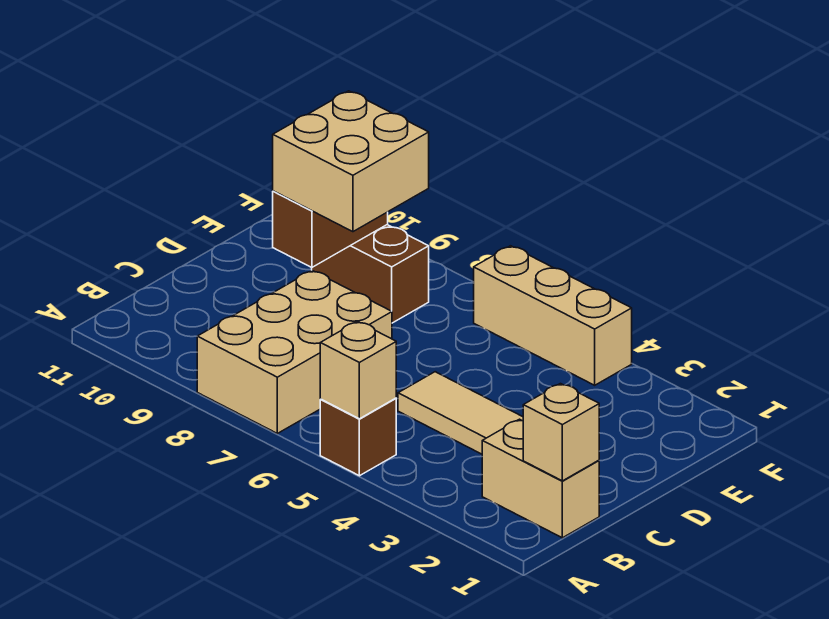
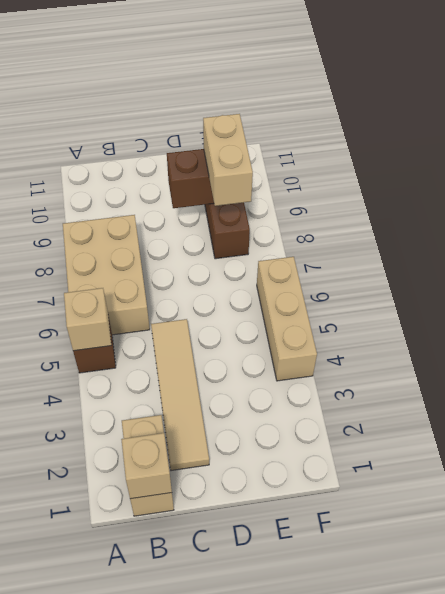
tan 2x3 brick [197,271,392,433] -> tan 2x3 brick turned to [63,215,150,335]
tan 2x2 brick [273,91,429,232] -> tan 1x2 brick [203,114,253,206]

